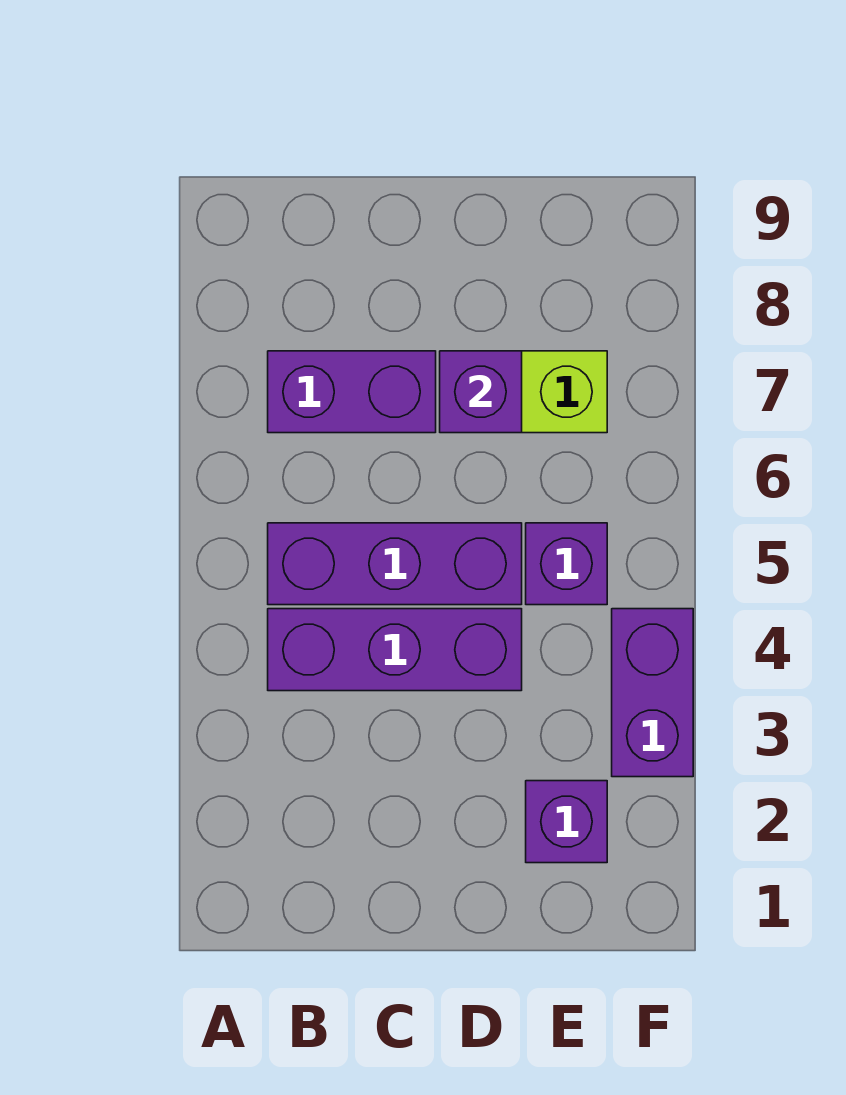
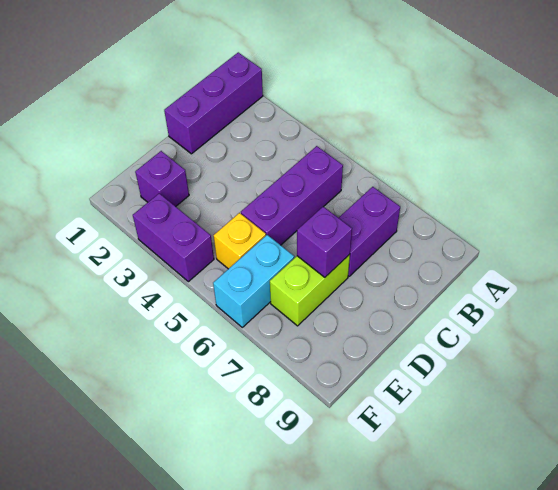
purple 1x3 brick [268,609,522,691] -> purple 1x3 brick moved to [164,52,263,154]
purple 1x1 brick [526,523,607,605] -> yellow 1x1 brick [214,213,266,269]
none -> cyan 1x2 brick [213,235,294,327]

